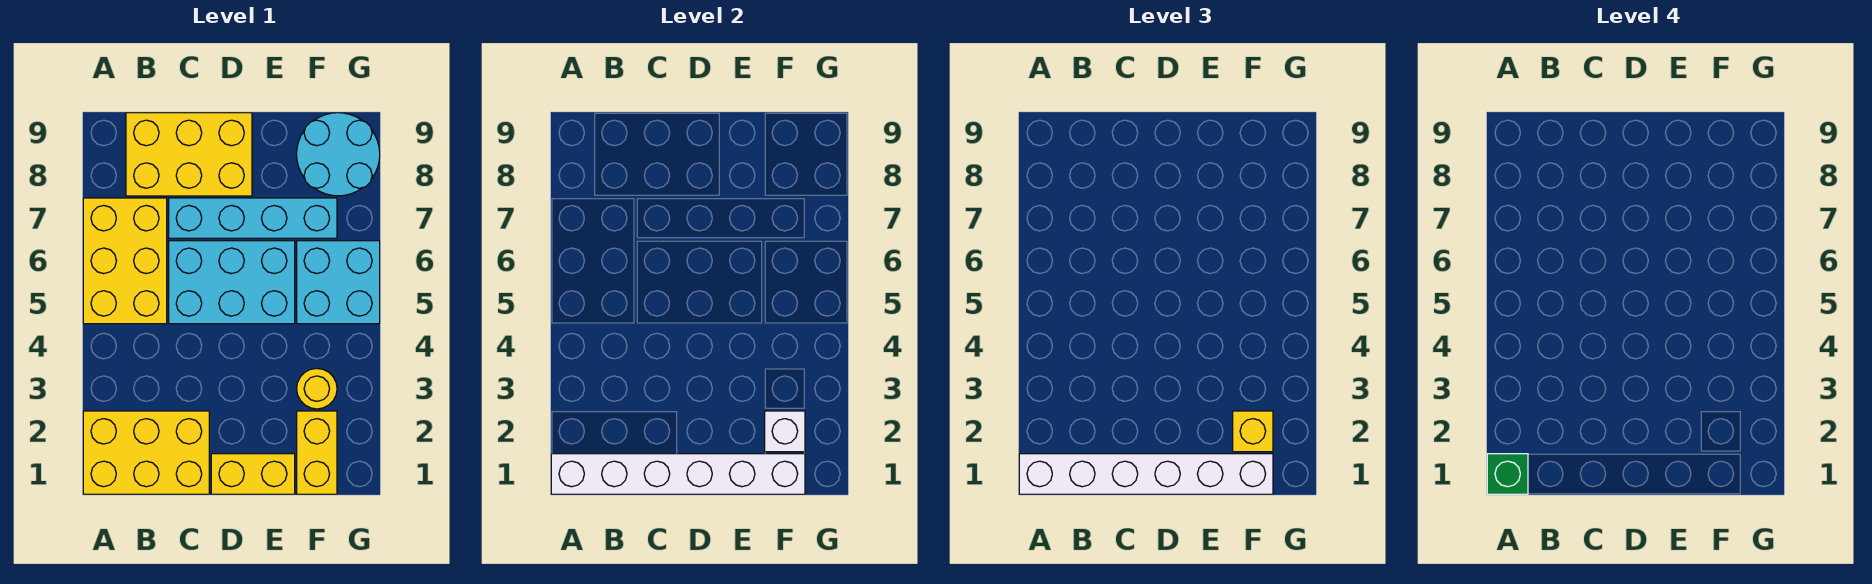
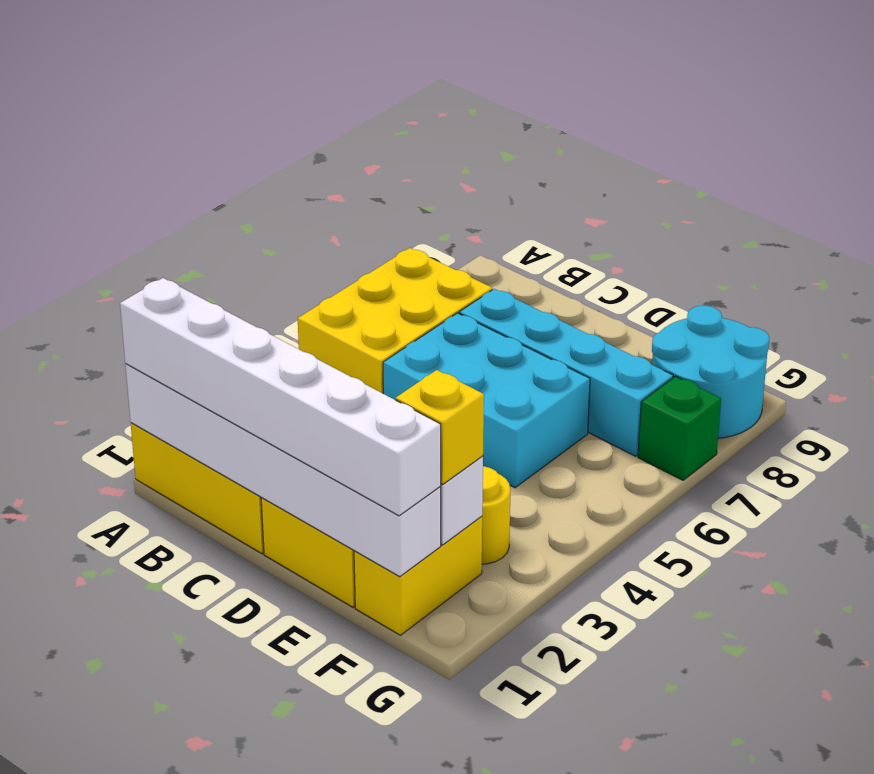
green 1x1 brick [1487,454,1528,494] -> green 1x1 brick moved to [638,376,721,480]
yellow 2x3 brick [126,113,252,196] -> none
cyan 2x2 brick [297,241,380,324] -> none

